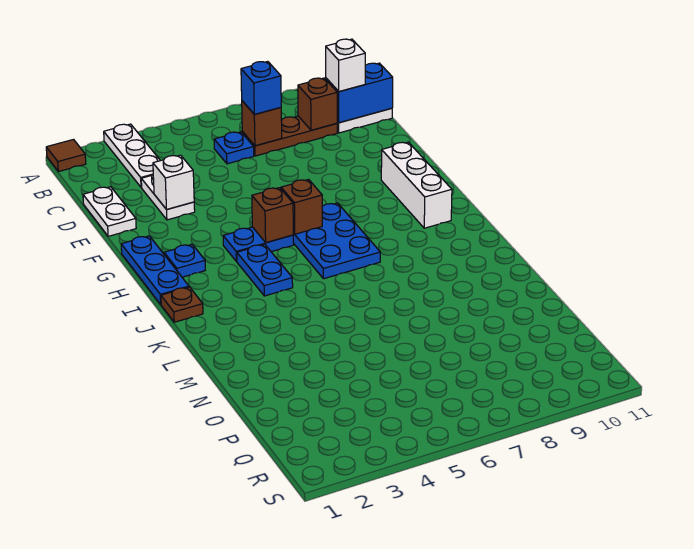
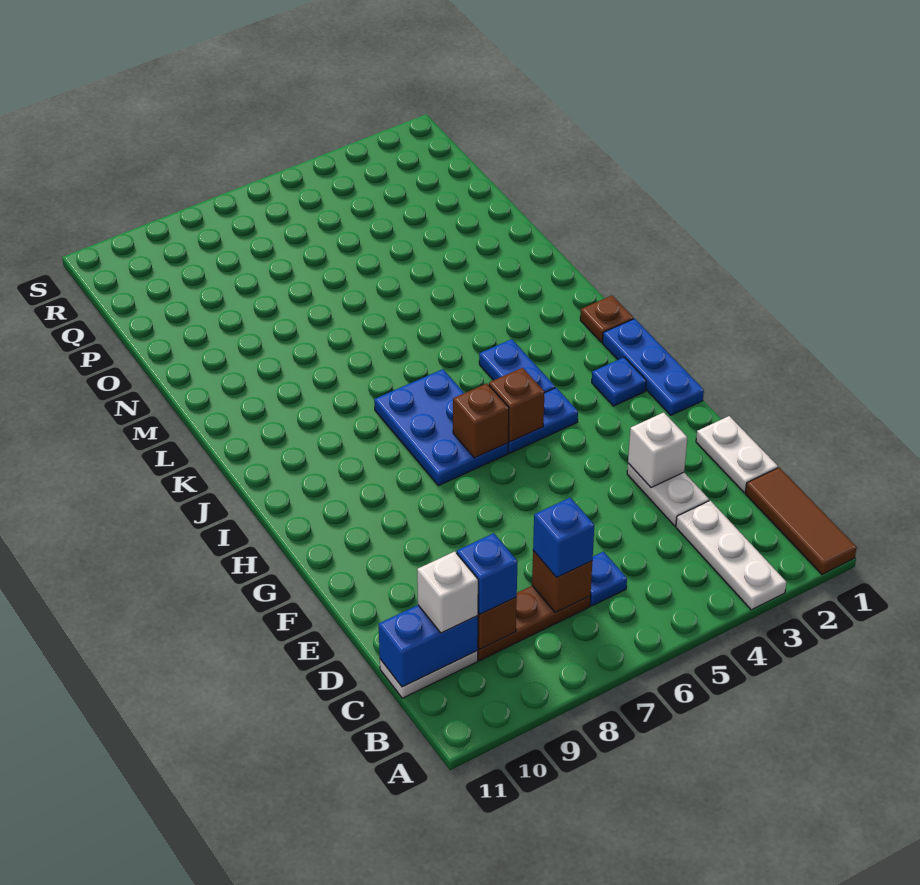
brown 1x1 tile [46,140,86,172] -> brown 1x3 tile [745,467,857,574]
none -> blue 1x1 brick [457,533,518,614]
white 1x3 brick [381,142,452,228] -> none

